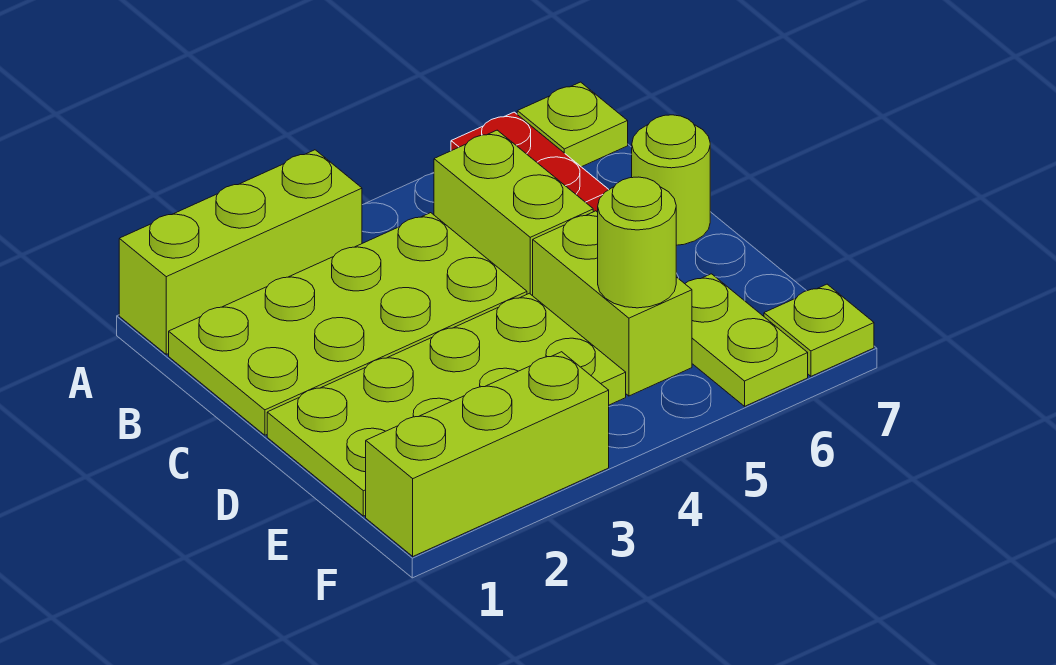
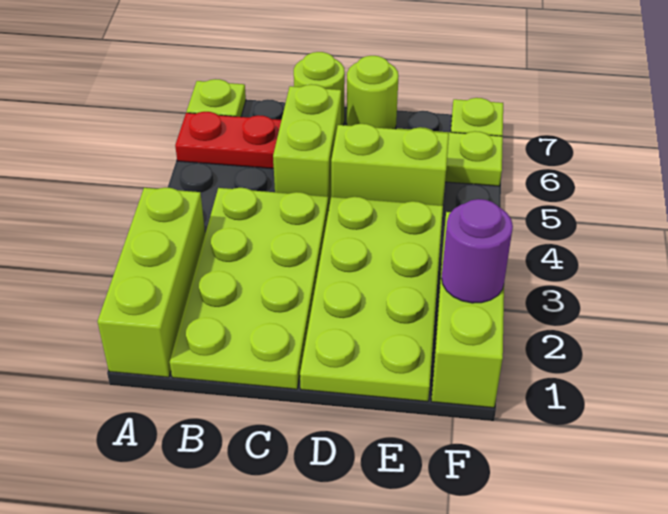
lime 1x2 brick [434,130,593,296] -> lime 1x2 brick turned to [273,84,341,210]
lime 1x1 round brick [598,177,676,308] -> lime 1x1 round brick moved to [347,56,398,129]
none -> purple 1x1 round brick [442,199,513,303]

